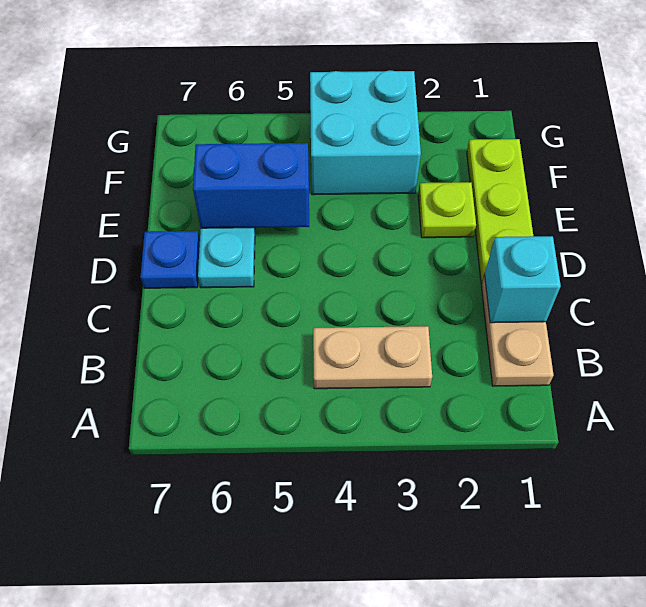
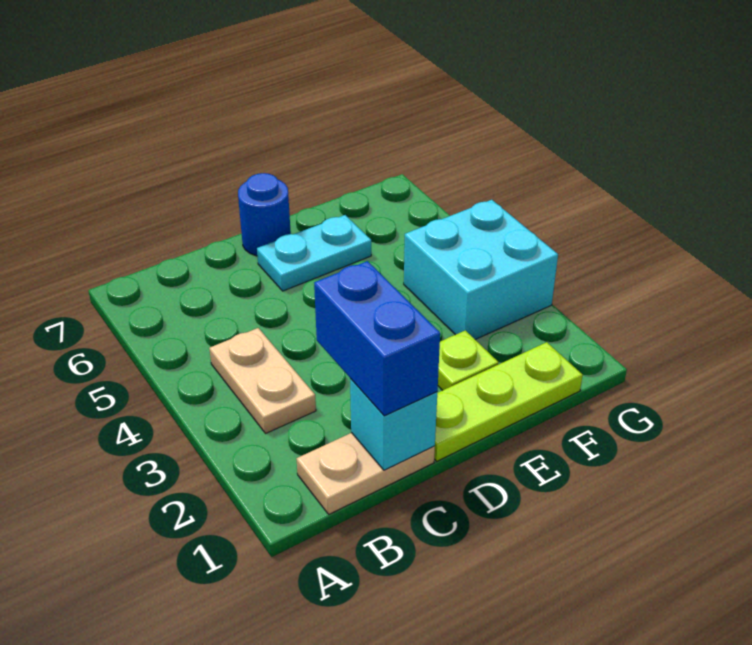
blue 1x1 plate [141,231,200,288] -> blue 1x1 round brick [238,173,291,256]
blue 1x2 brick [193,143,309,228] -> blue 1x2 brick moved to [314,261,440,416]

